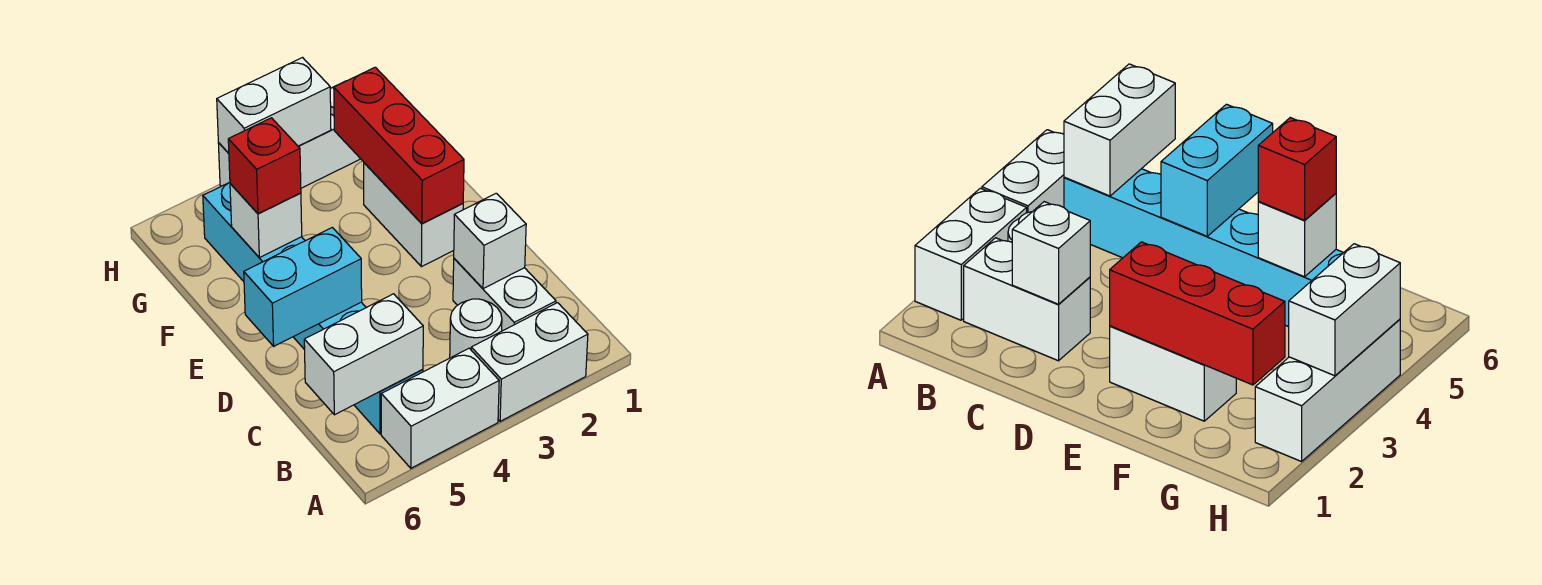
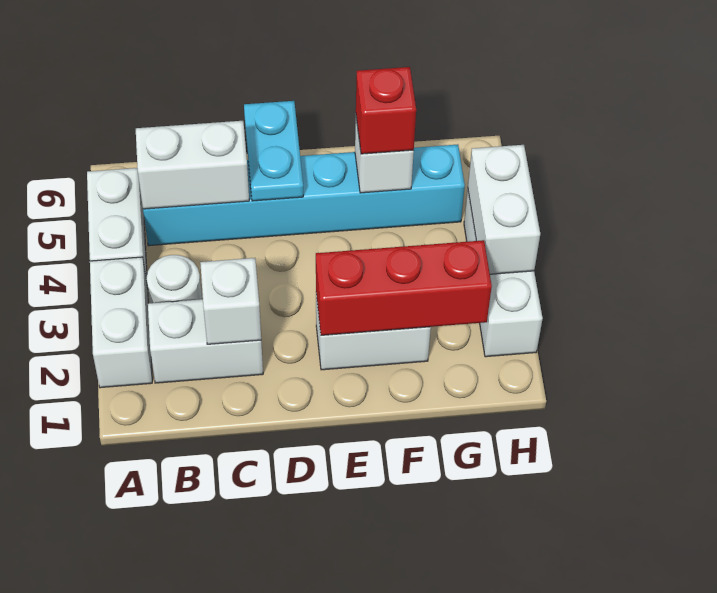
white 1x2 brick [304,294,423,415] -> white 1x2 brick turned to [136,121,249,209]
cyan 1x2 brick [244,227,362,346] -> cyan 1x2 plate [244,101,303,201]

